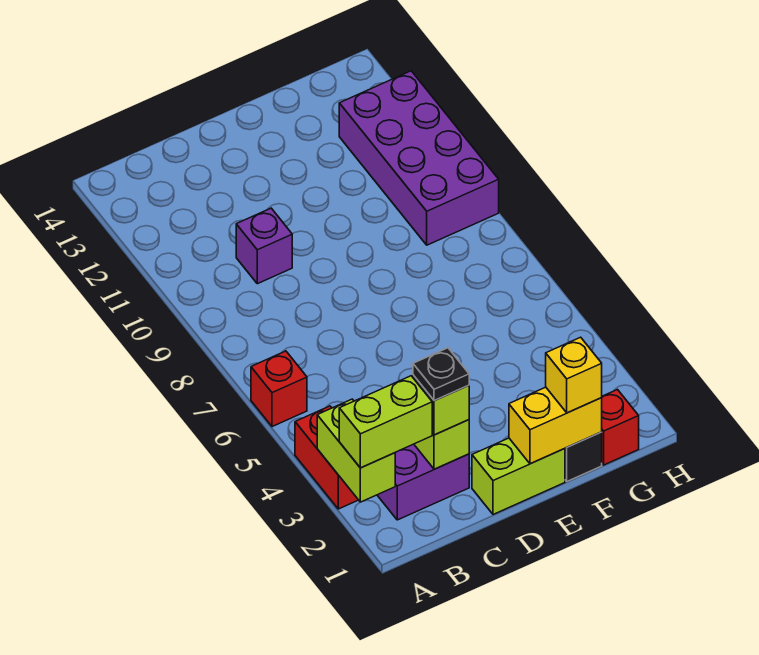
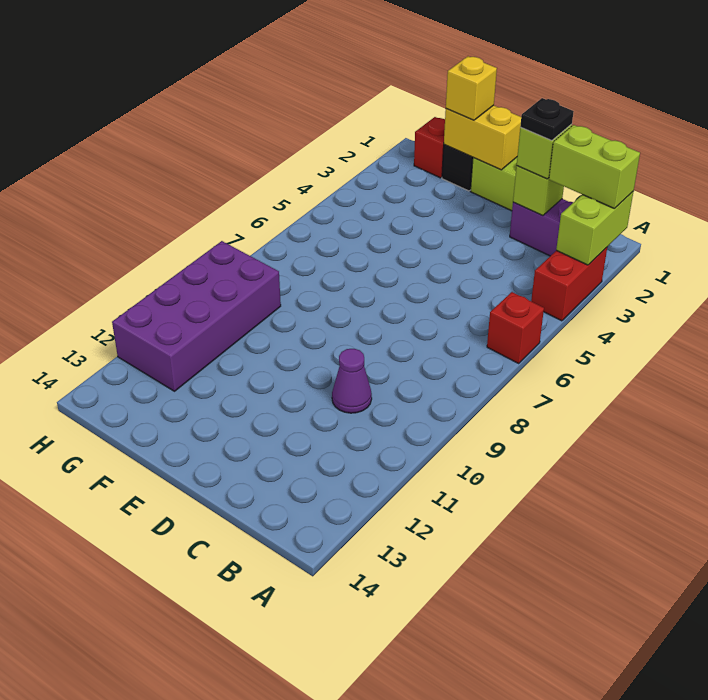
purple 1x1 brick [236,208,292,284] -> purple 1x1 cone [332,349,372,413]

